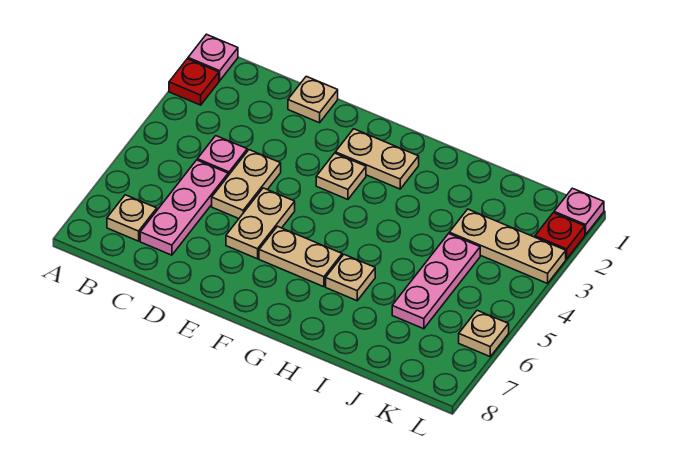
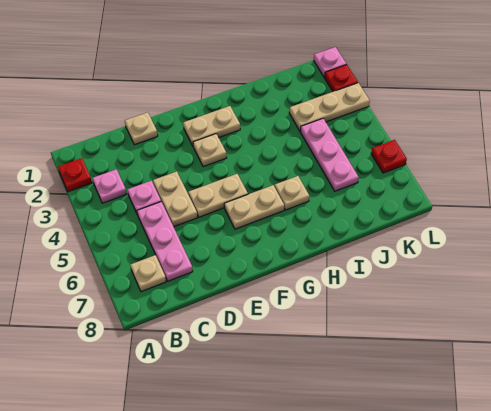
pink 1x1 plate [188,34,238,81] -> pink 1x1 plate moved to [92,169,126,203]
tan 1x2 plate [226,188,295,259] -> tan 1x2 plate turned to [188,174,248,217]
tan 1x1 plate [459,310,509,356] -> red 1x1 plate [371,140,407,173]

